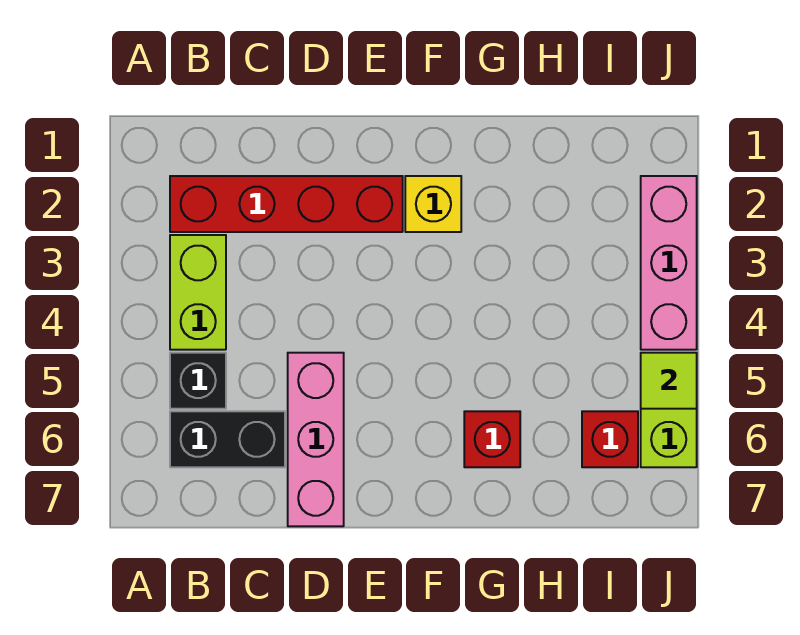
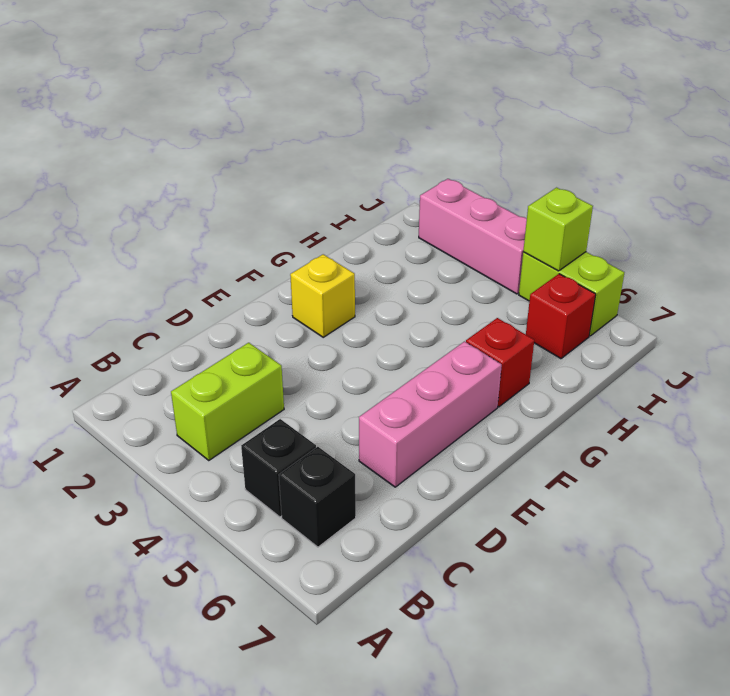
red 1x4 brick [170,176,403,232] -> none
lime 1x2 brick [170,235,226,350] -> lime 1x2 brick turned to [171,343,284,460]
black 1x2 brick [170,411,285,467] -> black 1x1 brick [279,447,356,547]
pink 1x3 brick [288,353,344,526] -> pink 1x3 brick turned to [359,341,502,487]
lime 1x1 tile [641,353,697,409] -> lime 1x1 brick [523,188,593,271]

